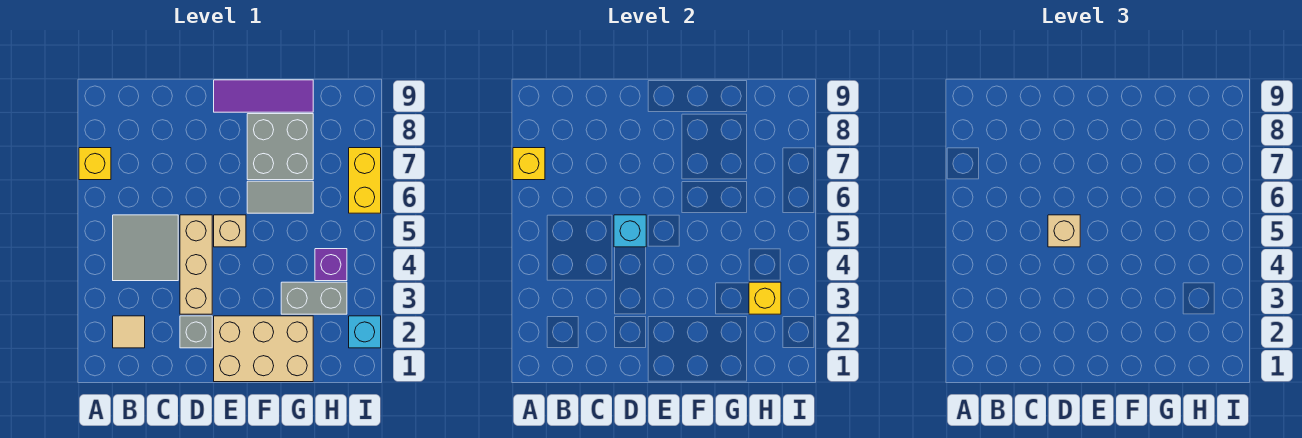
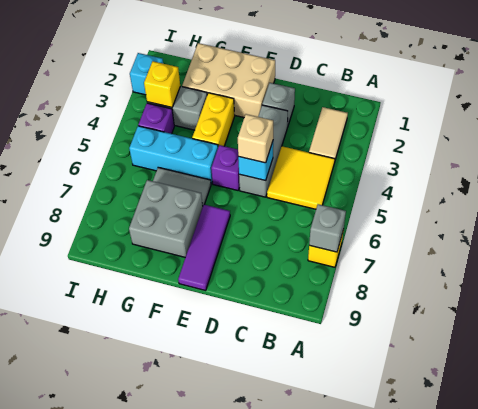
yellow 1x1 brick [513,148,545,180] -> grey 1x1 brick [309,204,346,252]
tan 1x1 tile [113,316,145,348] -> tan 1x2 tile [309,107,348,163]
grey 2x2 tile [113,215,178,281] -> yellow 2x2 tile [267,146,335,209]
tan 1x3 brick [180,215,212,314] -> grey 1x3 brick [239,105,288,197]
tan 1x1 brick [214,215,246,247] -> purple 1x1 brick [211,145,240,190]
purple 1x3 tile [214,80,313,112] -> purple 1x3 tile turned to [178,205,230,290]
none -> cyan 1x3 brick [129,126,218,184]
yellow 1x2 brick [349,148,381,213] -> yellow 1x2 brick moved to [192,93,235,147]

